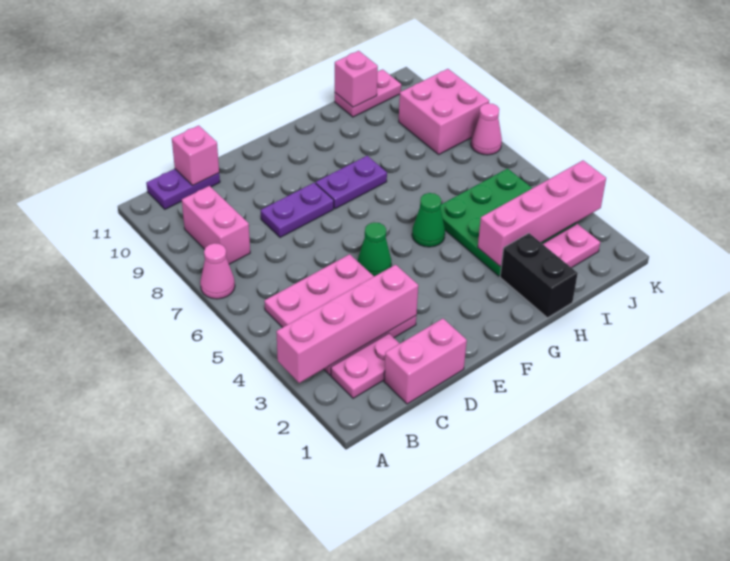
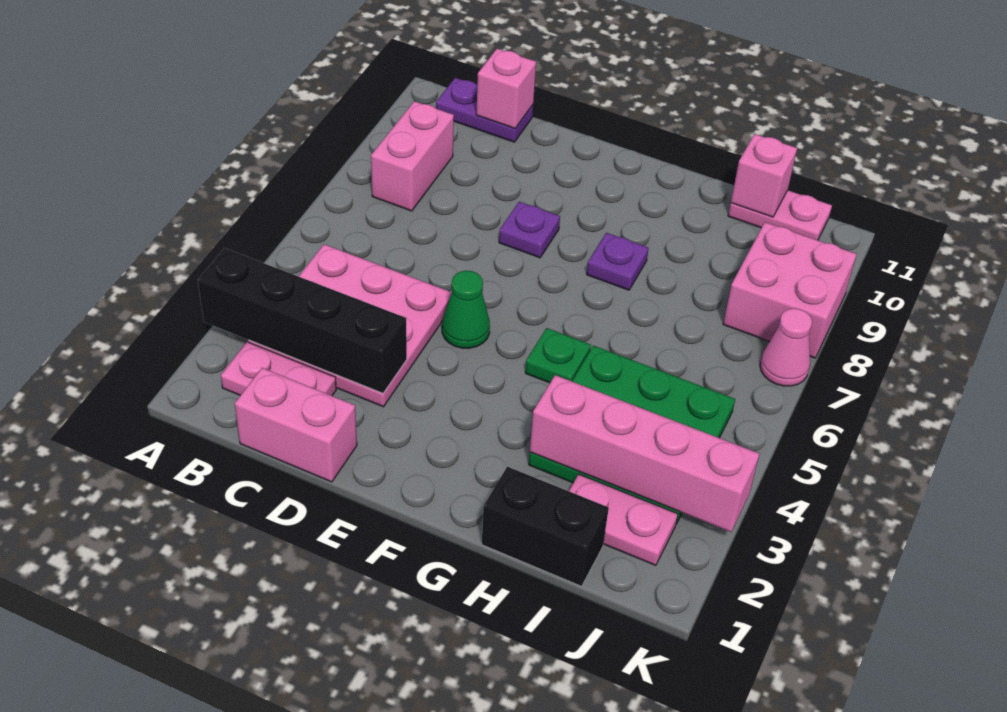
pink 1x4 brick [276,265,418,383] -> black 1x4 brick [198,248,407,393]
pink 1x1 cone [200,243,235,299] -> none
purple 1x2 plate [261,183,334,238] -> purple 1x1 plate [499,202,560,258]
purple 1x2 plate [316,156,387,209] -> purple 1x1 plate [587,233,649,290]
green 1x1 cone [412,193,445,247] -> green 1x1 plate [525,328,591,383]
black 1x2 brick [500,233,578,318] -> black 1x2 brick turned to [482,467,609,586]

